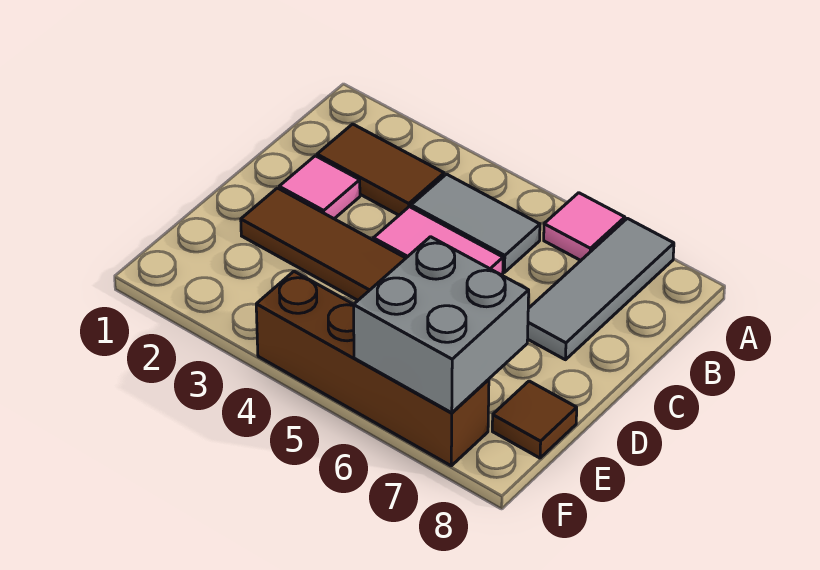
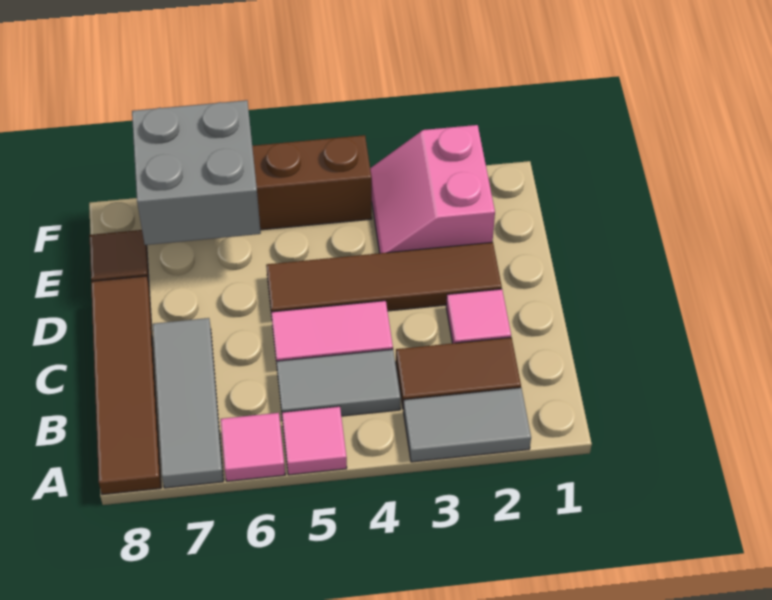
none -> grey 1x2 tile [403,388,531,462]
none -> pink 1x1 tile [282,406,347,475]
none -> brown 1x4 tile [91,276,161,495]
none -> pink 2x2 slope [370,125,495,253]

